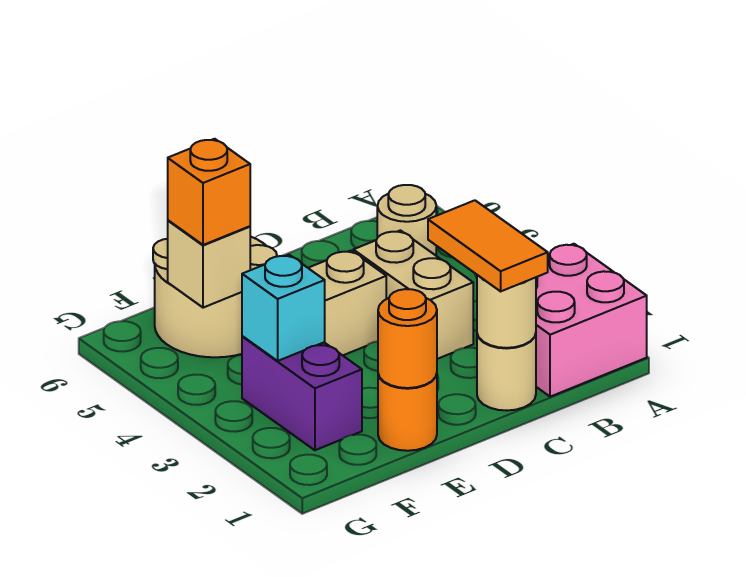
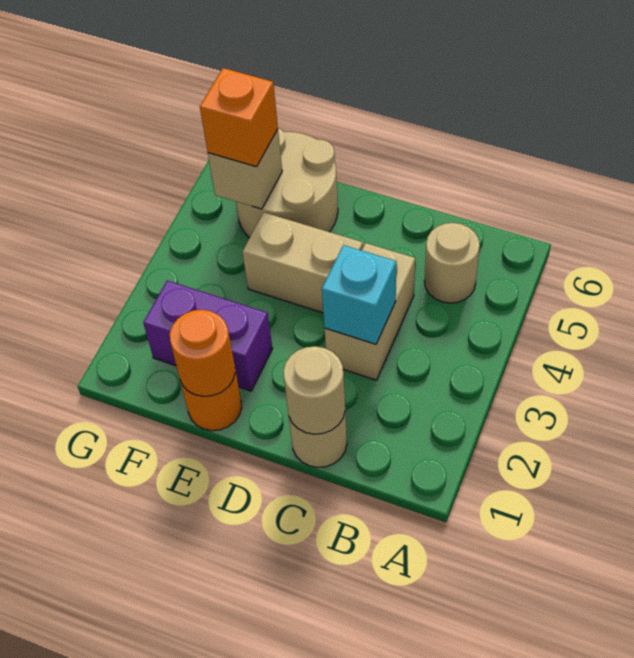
pink 2x2 brick [536,244,647,397] -> none
orange 1x2 tile [428,200,548,291] -> none
purple 1x2 brick [242,336,362,450] -> purple 1x2 brick turned to [143,281,273,391]
cyan 1x1 brick [242,255,325,361] -> cyan 1x1 brick moved to [322,245,396,344]

